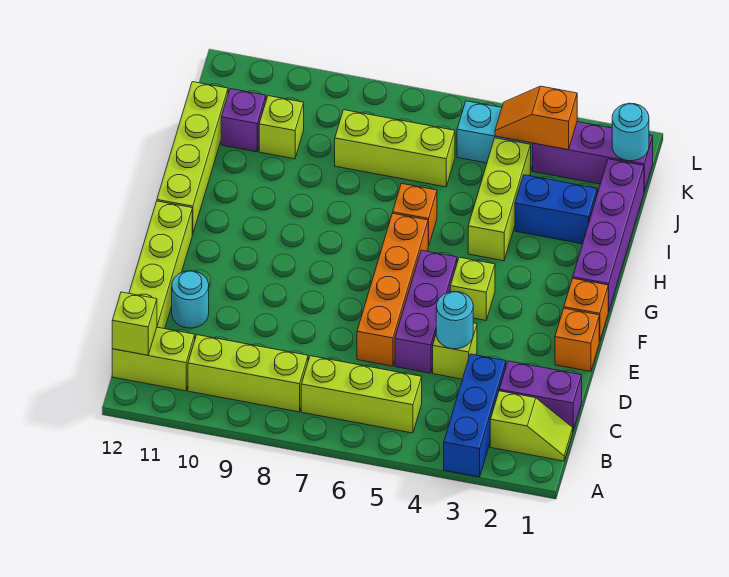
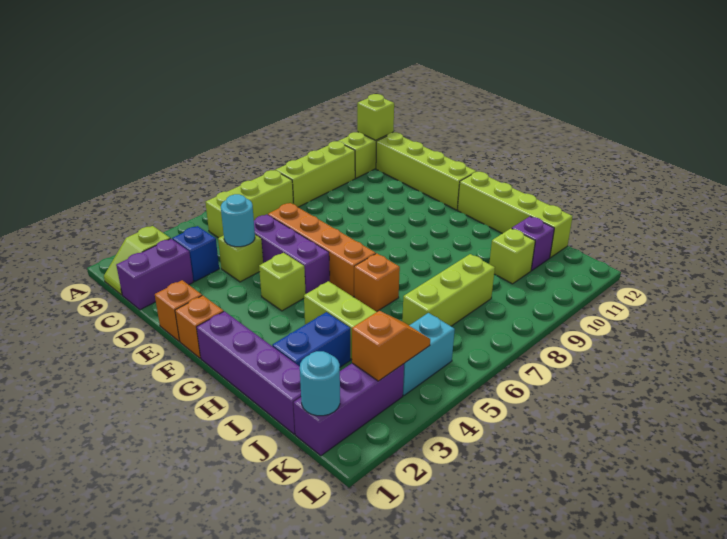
blue 1x3 brick [444,354,506,477] -> blue 1x1 brick [172,226,219,281]
cyan 1x1 round brick [172,271,209,328] -> none

